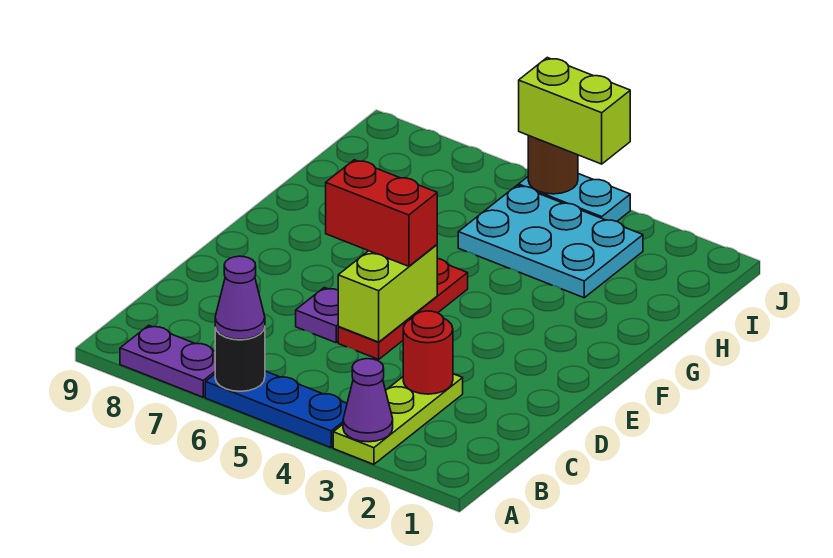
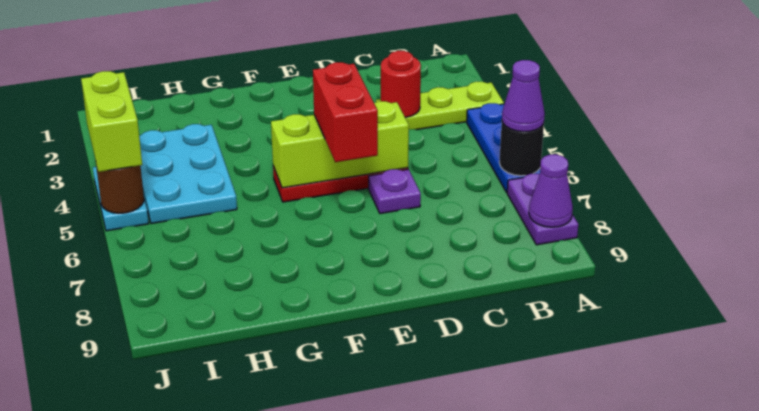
purple 1x1 cone [343,359,393,442] -> purple 1x1 cone moved to [529,154,573,227]
lime 1x2 brick [338,245,437,342] -> lime 1x3 brick [271,101,409,188]

